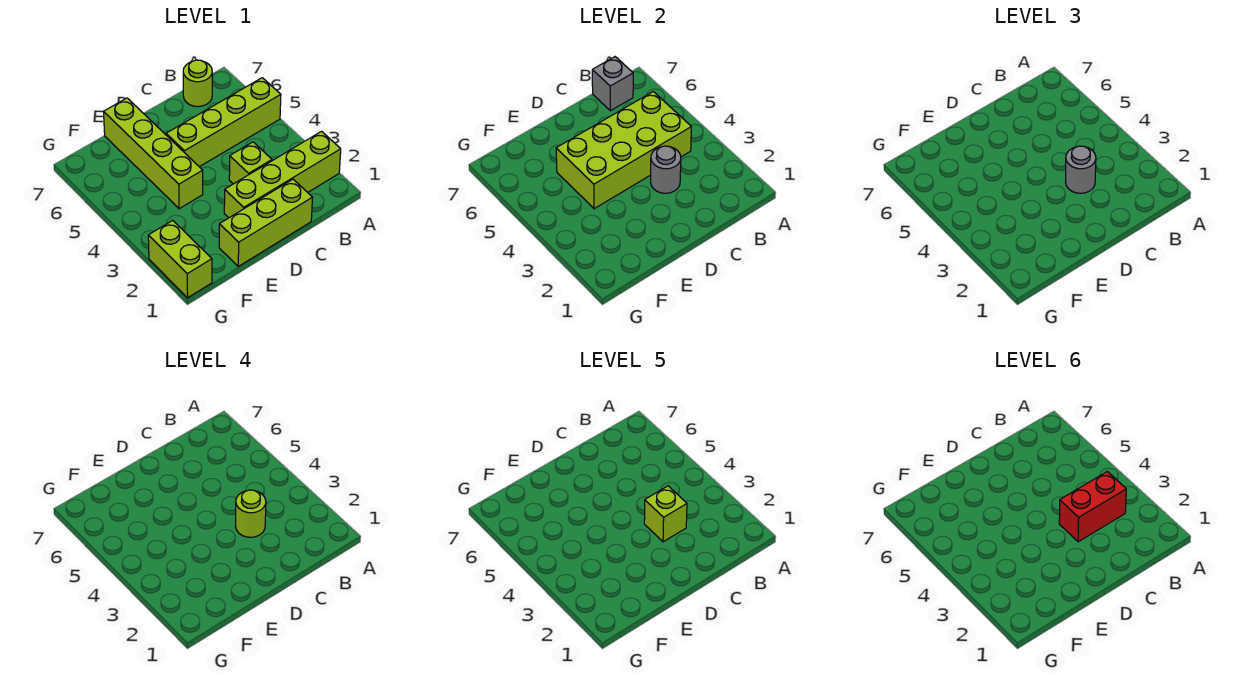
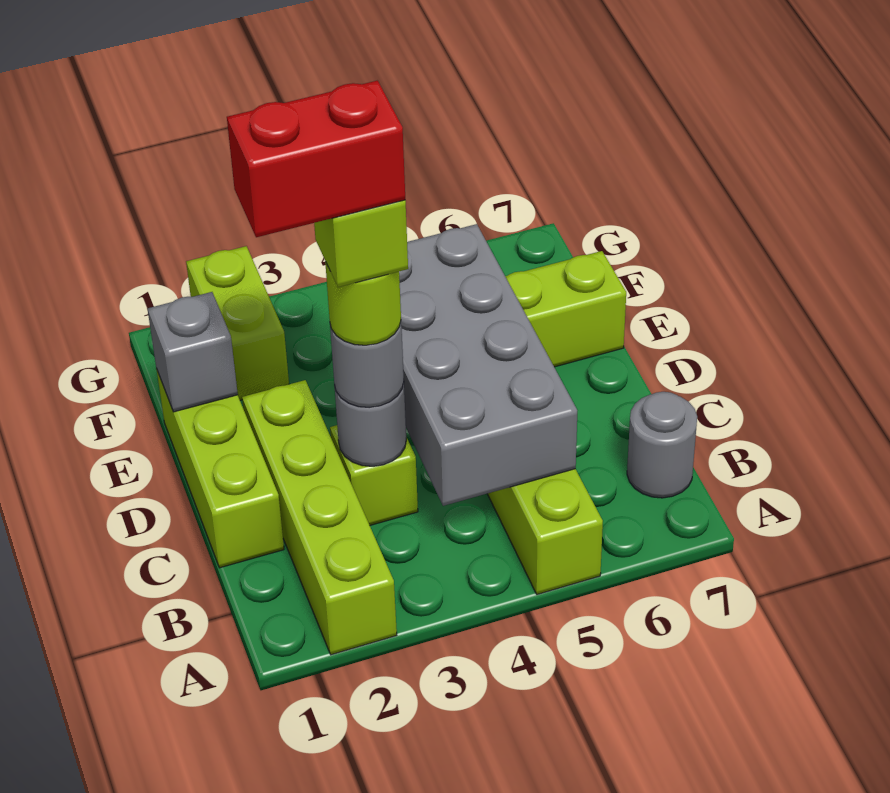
red 1x2 brick [1059,472,1126,542] -> red 1x2 brick turned to [227,81,405,237]
lime 2x4 brick [556,92,691,209] -> grey 2x4 brick [399,224,577,506]
lime 1x1 round brick [183,60,212,107] -> grey 1x1 round brick [627,392,697,498]
grey 1x1 brick [592,57,633,111] -> grey 1x1 brick moved to [148,292,238,412]
lime 1x2 brick [148,220,212,298] -> lime 1x2 brick turned to [186,246,289,400]

